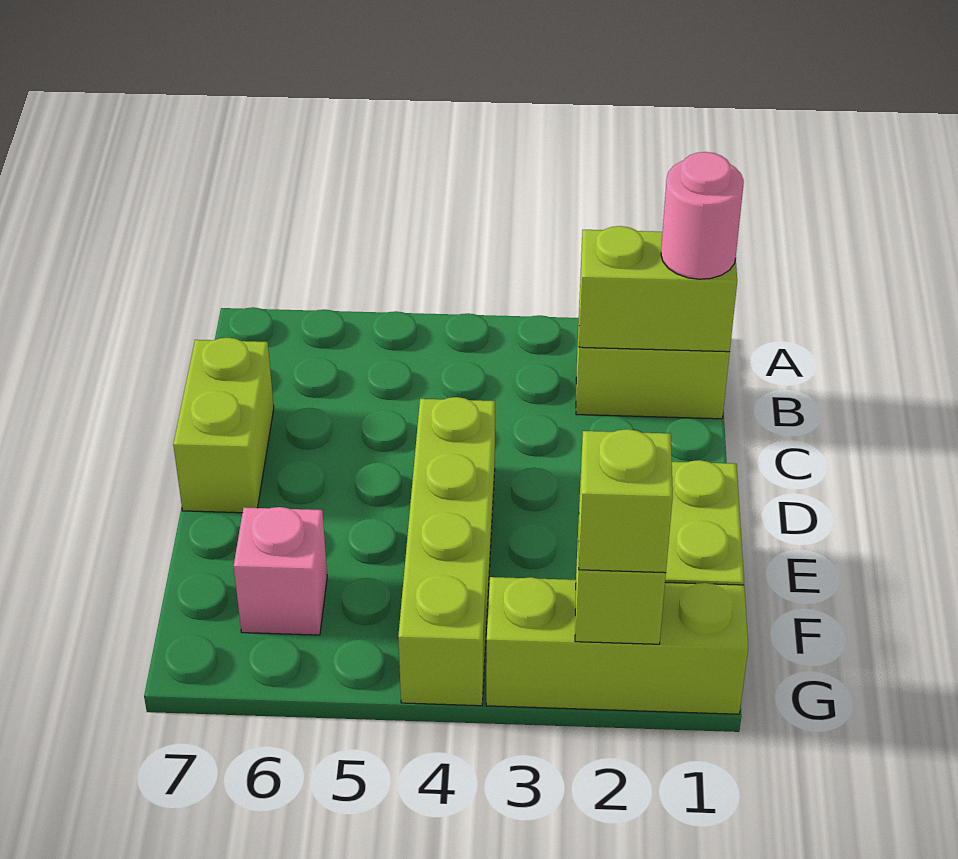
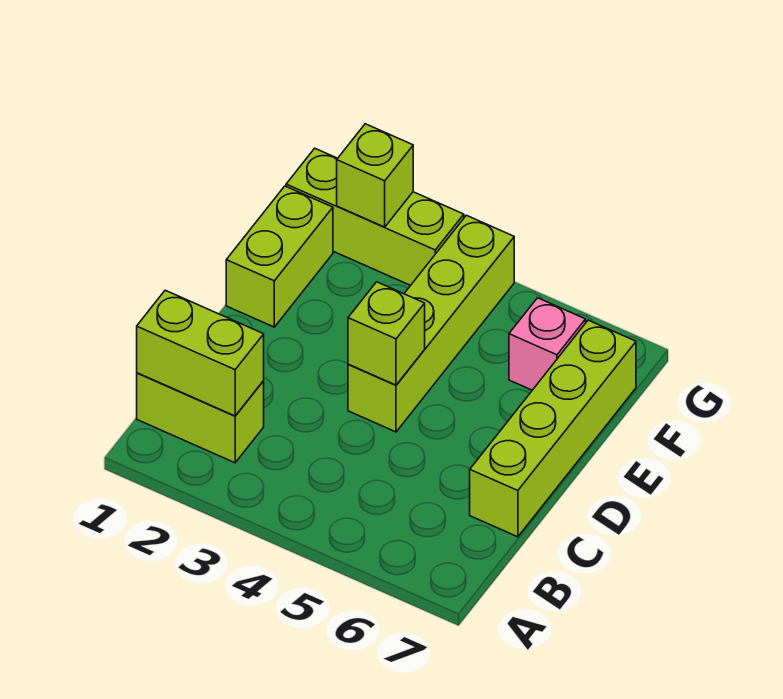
pink 1x1 round brick [661,152,744,279] -> none
lime 1x2 brick [173,338,274,513] -> lime 1x4 brick [470,320,636,537]
lime 1x1 brick [578,429,673,573] -> lime 1x1 brick moved to [348,282,425,385]

